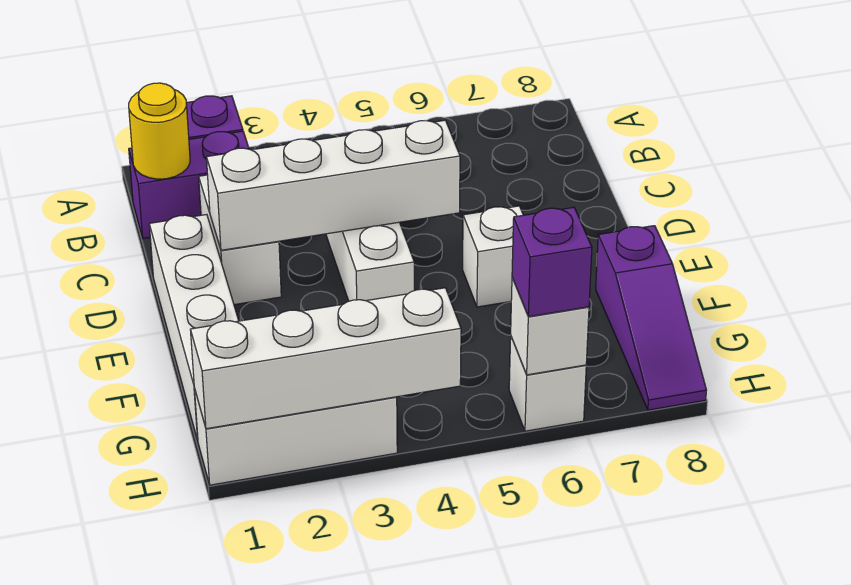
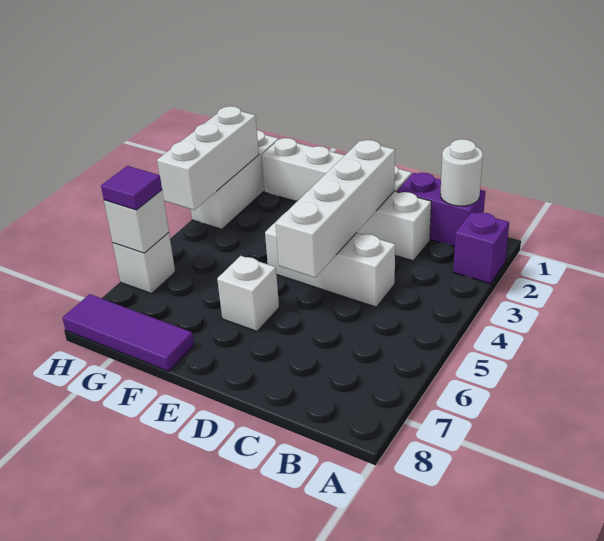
purple 1x2 brick [129,131,249,238] -> purple 1x2 brick turned to [397,173,485,247]
yellow 1x1 round brick [129,83,190,179] -> white 1x1 round brick [440,139,483,206]
purple 1x3 slope [596,226,706,410] -> purple 1x3 tile [62,294,194,371]
white 1x4 brick [190,288,461,429] -> white 1x3 brick [157,106,259,210]
purple 1x1 brick [512,207,592,317] -> purple 1x1 tile [101,166,162,210]

